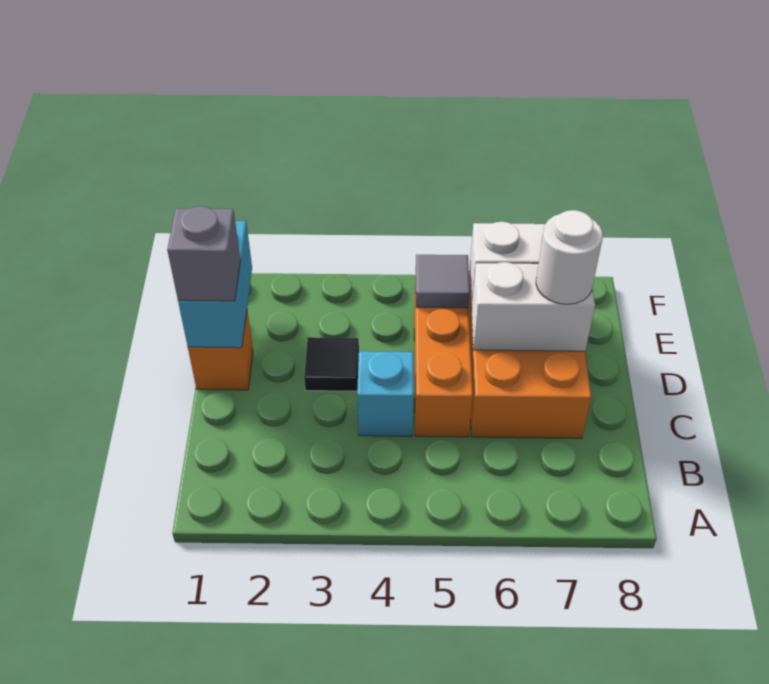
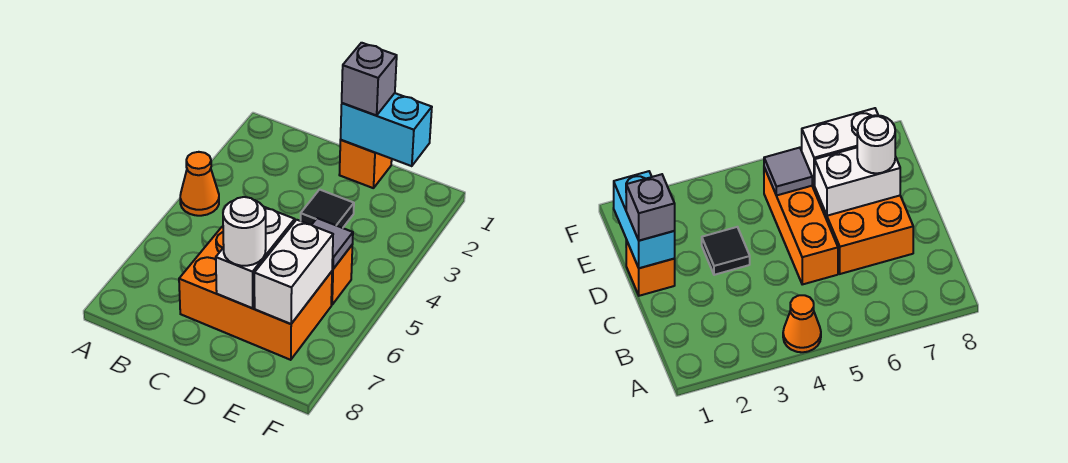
none -> orange 1x1 cone [180,152,219,216]
cyan 1x1 brick [357,351,414,436] -> none

